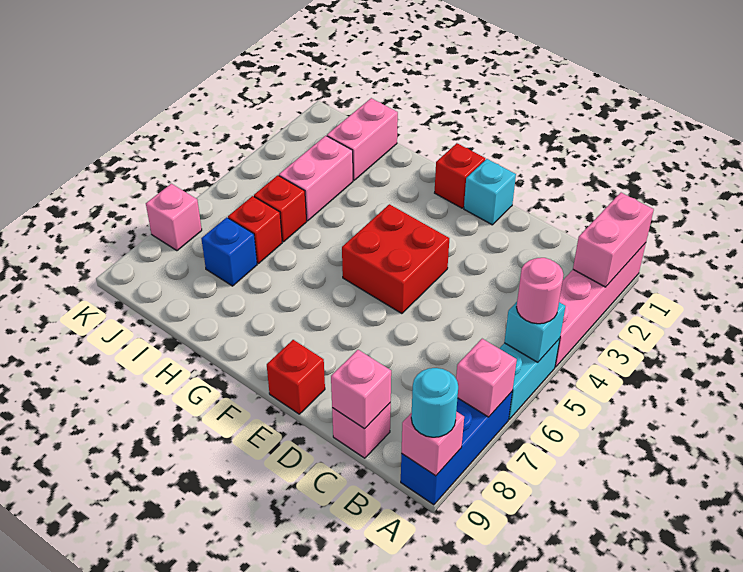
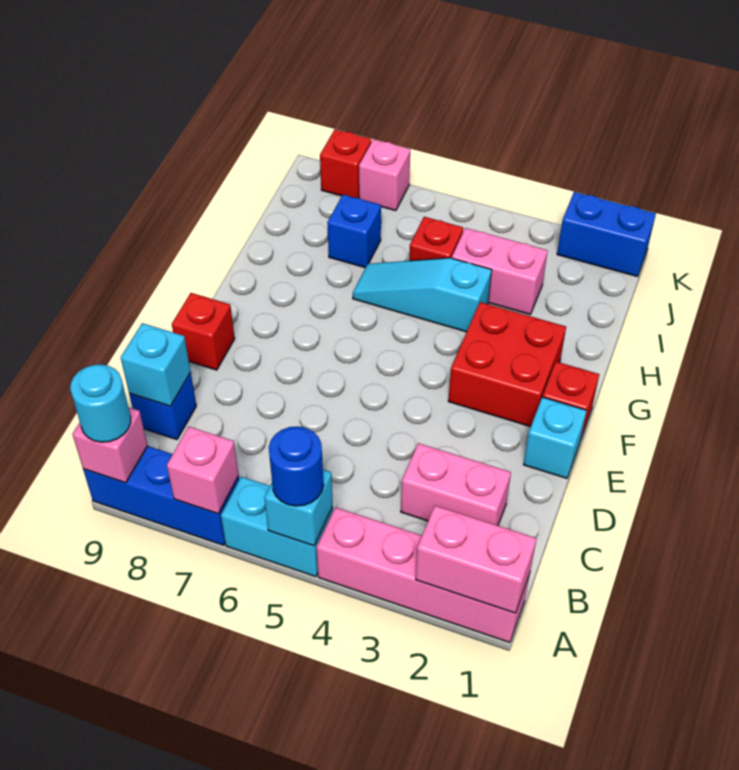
pink 1x1 round brick [517,258,563,324] -> blue 1x1 round brick [269,426,324,506]
pink 1x1 brick [332,403,391,458] -> blue 1x1 brick [129,373,196,440]
pink 1x1 brick [331,350,391,429] -> cyan 1x1 brick [121,323,191,406]
red 2x2 brick [342,204,449,314] -> red 2x2 brick moved to [448,302,566,427]
none -> cyan 1x3 slope [353,258,492,332]
pink 1x2 brick [327,98,398,180] -> pink 1x2 brick moved to [401,443,511,526]
red 1x1 brick [228,196,282,264] -> red 1x1 brick moved to [320,129,371,198]
none -> blue 1x2 brick [557,192,656,277]

